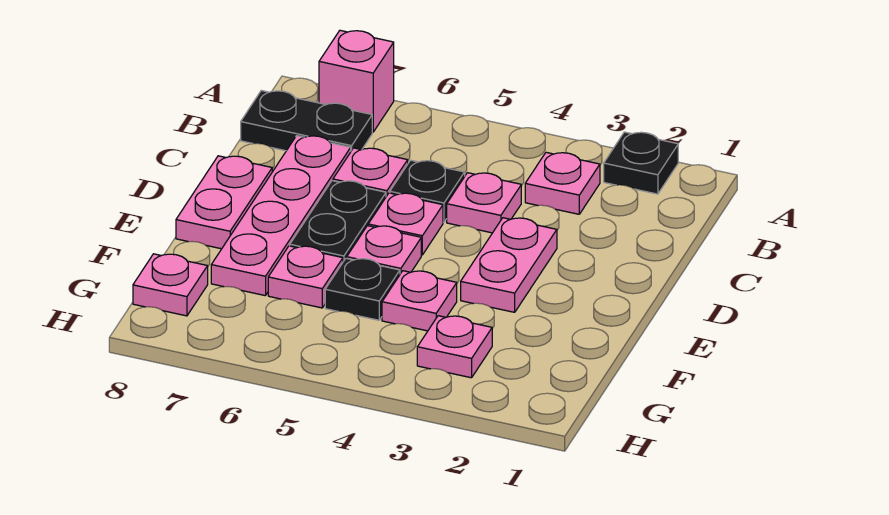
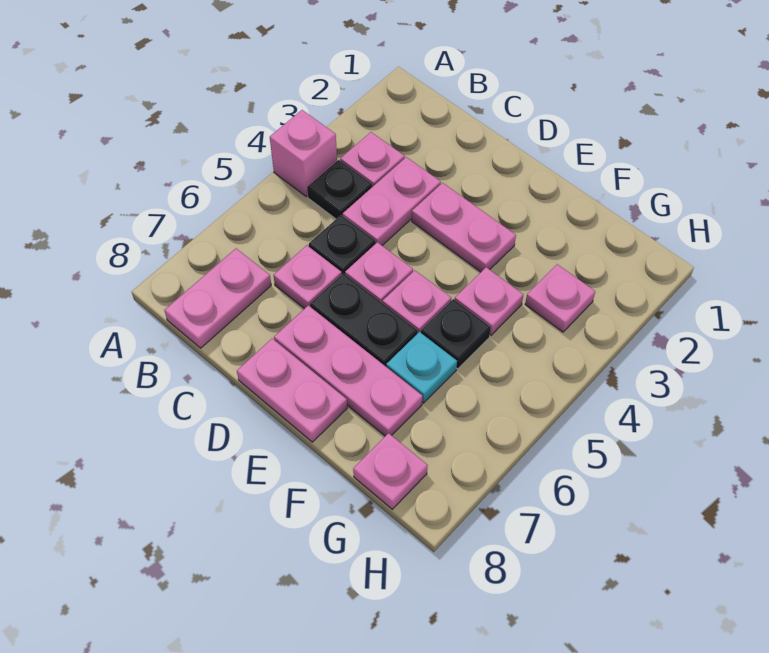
black 1x1 plate [604,132,678,194] -> black 1x1 plate moved to [307,160,372,219]
pink 1x1 brick [319,30,394,132] -> pink 1x1 brick moved to [270,110,337,197]
black 1x2 plate [241,91,372,151] -> pink 1x2 plate [164,248,271,348]
pink 1x1 plate [447,173,521,233] -> pink 1x2 plate [343,157,441,245]
pink 1x4 plate [211,136,351,296] -> pink 1x3 plate [274,305,422,436]
pink 1x1 plate [268,246,343,308] -> cyan 1x1 plate [386,332,457,403]

